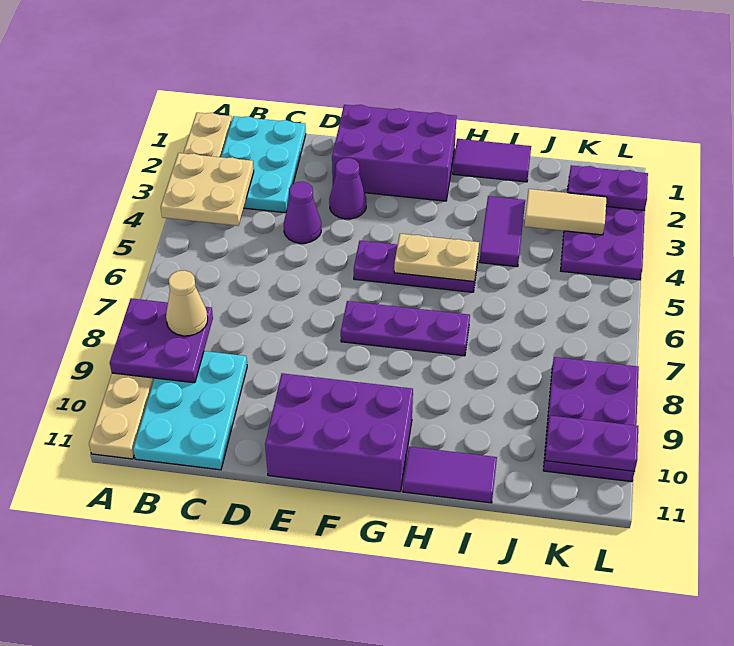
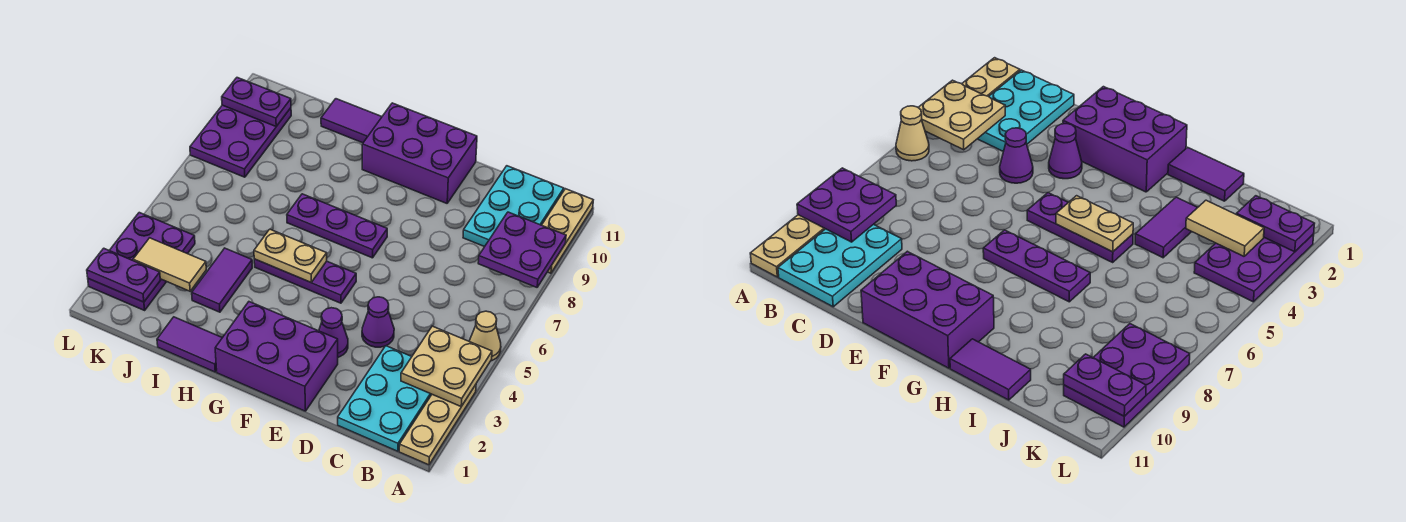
tan 1x1 cone [166,270,208,336] -> tan 1x1 cone moved to [469,311,501,361]

